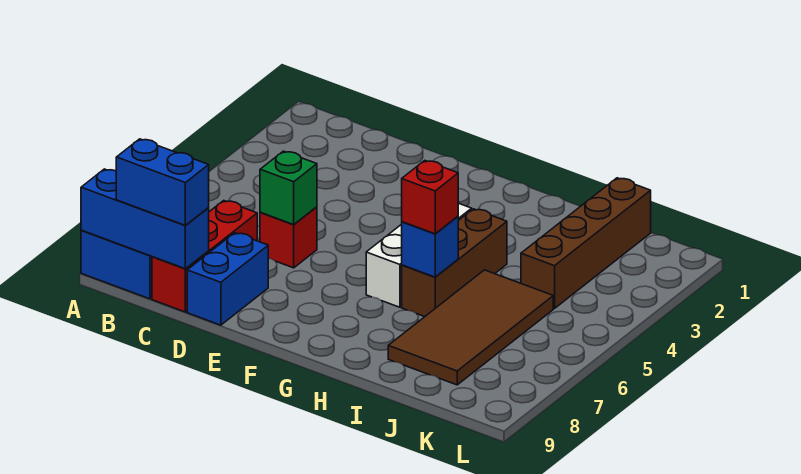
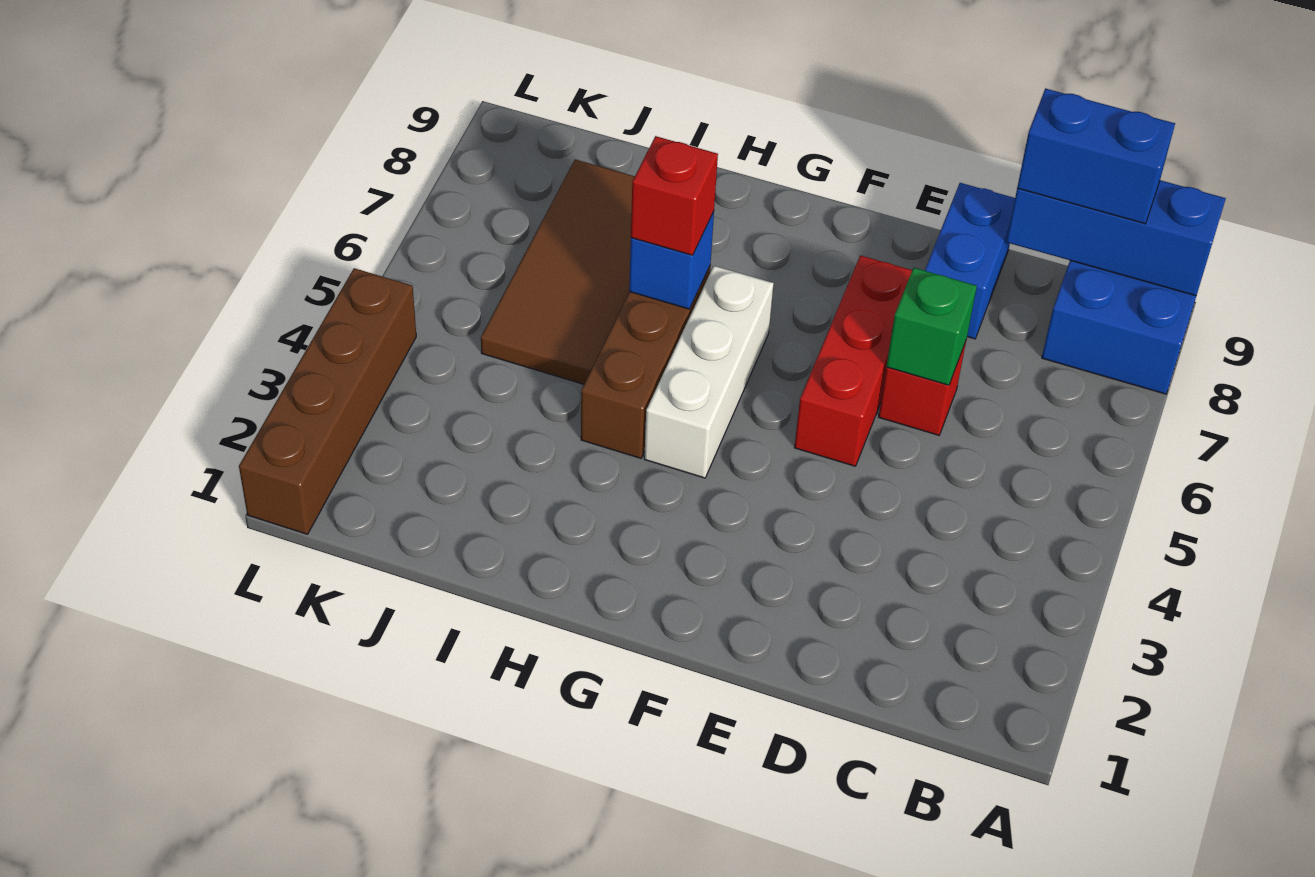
red 1x3 brick [152,201,257,312] -> red 1x3 brick moved to [794,255,912,466]
brown 1x4 brick [521,178,651,309] -> brown 1x4 brick moved to [239,268,416,534]

